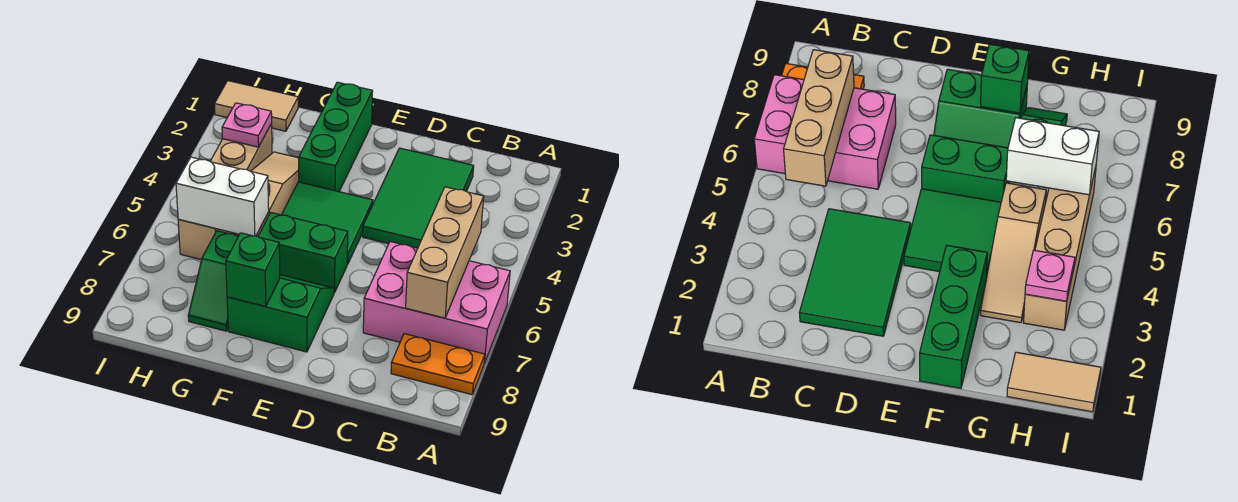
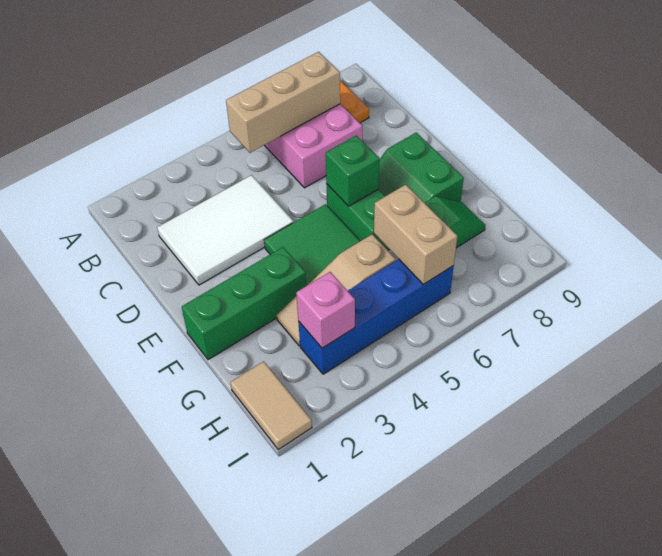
green 2x3 tile [363,148,474,248] -> white 2x3 tile [157,175,293,285]
green 1x1 brick [226,233,280,307] -> green 1x1 brick moved to [326,136,379,206]
white 1x2 brick [176,157,269,236] -> tan 1x2 brick [374,185,457,284]
tan 1x4 brick [178,124,272,260] -> blue 1x4 brick [298,259,454,374]
pink 1x1 plate [222,103,272,147] -> pink 1x1 brick [296,272,355,348]

